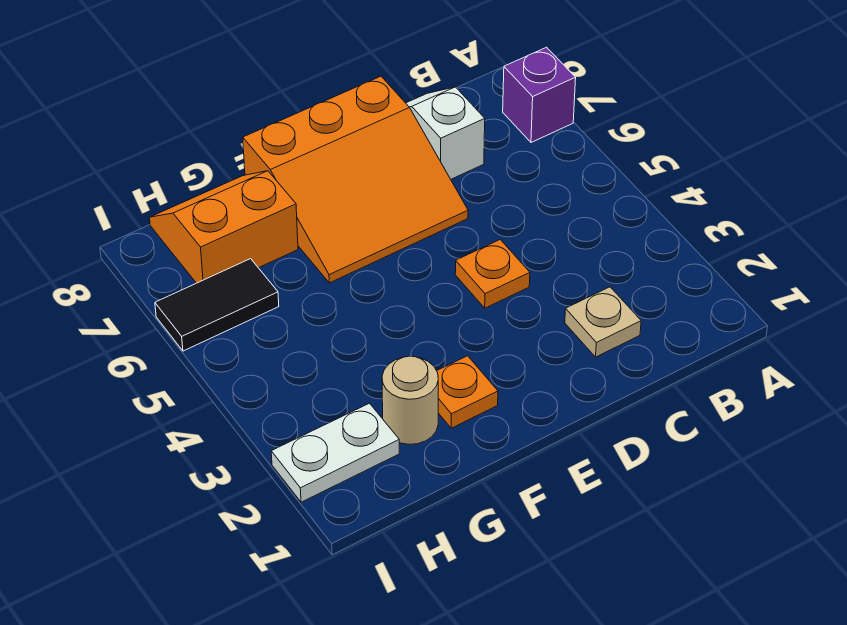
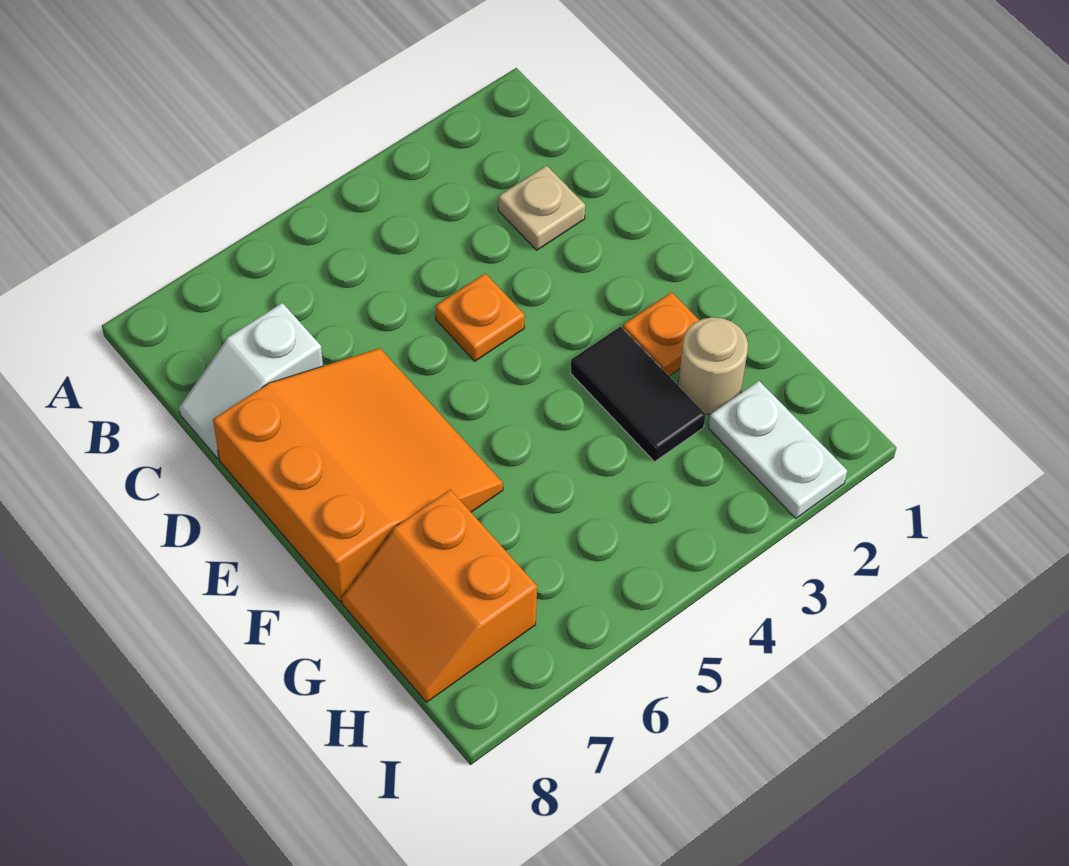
purple 1x1 brick [503,47,576,142] -> none
black 1x2 tile [155,259,279,351] -> black 1x2 tile moved to [571,327,705,462]

